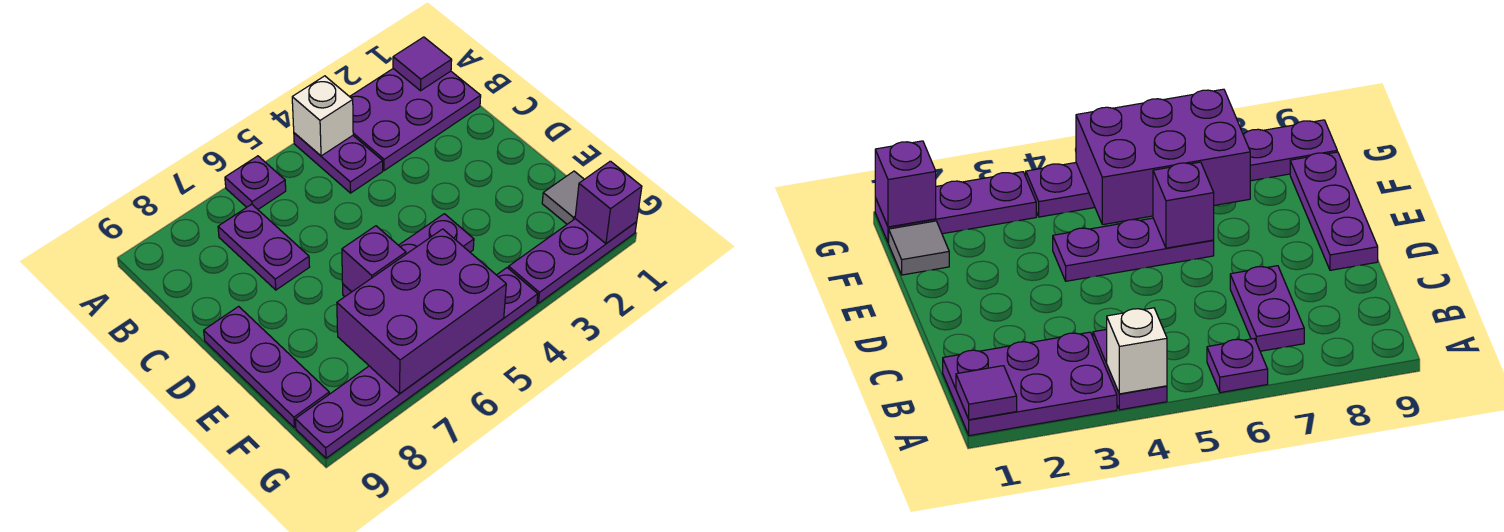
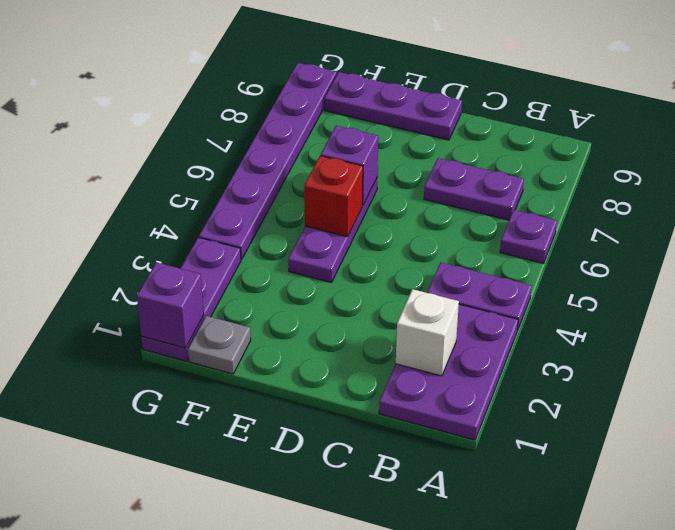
purple 1x1 tile [393,37,452,91] -> none
white 1x1 brick [292,76,353,156] -> white 1x1 brick moved to [396,289,459,376]
none -> red 1x1 brick [304,156,363,237]
grey 1x1 tile [542,171,584,224] -> grey 1x1 plate [188,316,251,374]
purple 2x3 brick [337,229,506,394] -> none

